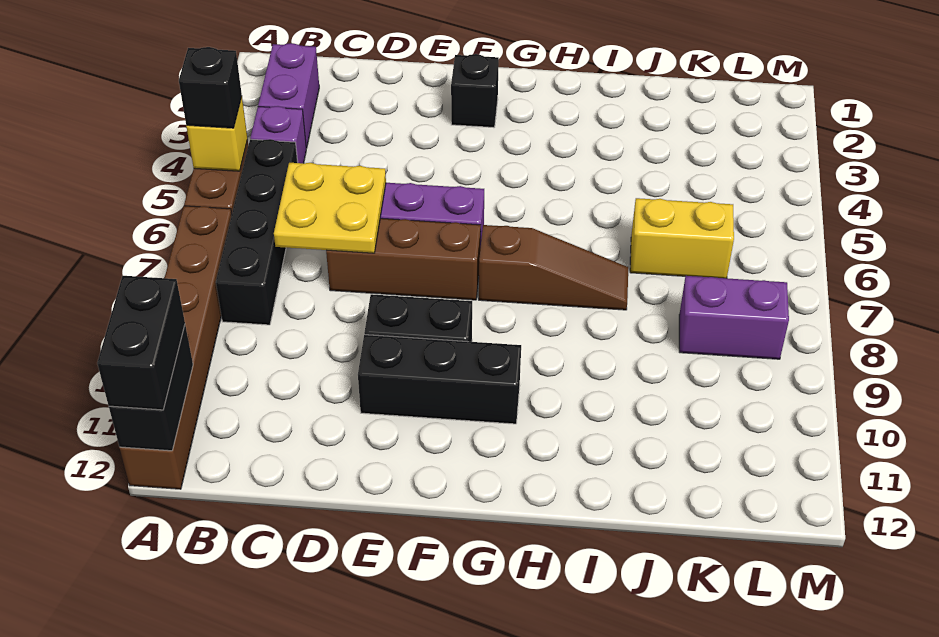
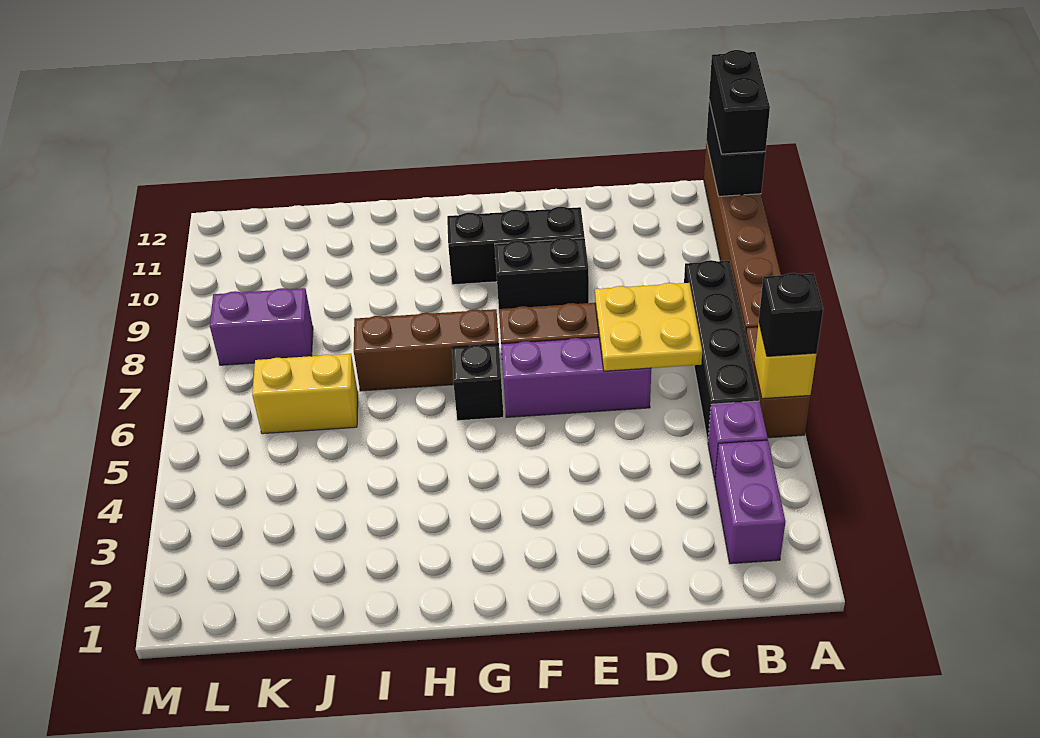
black 1x1 brick [451,54,499,128] -> black 1x1 brick moved to [452,344,504,421]
brown 1x3 slope [479,225,628,310] -> brown 1x3 brick [354,309,499,391]

